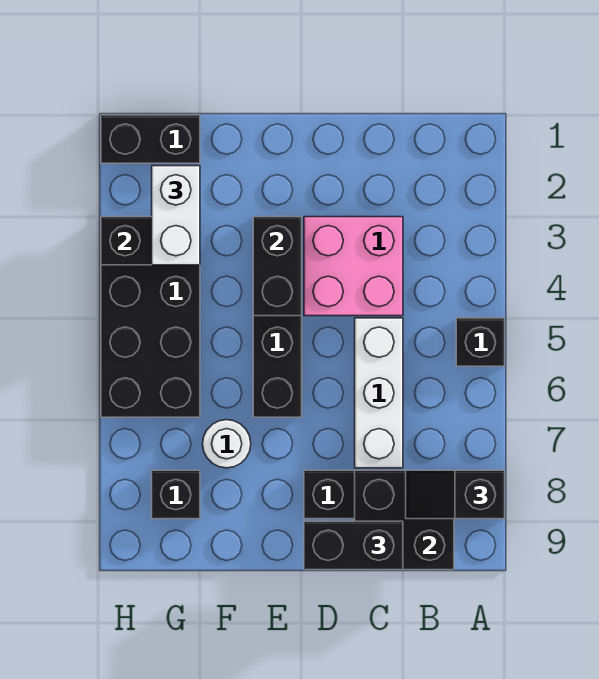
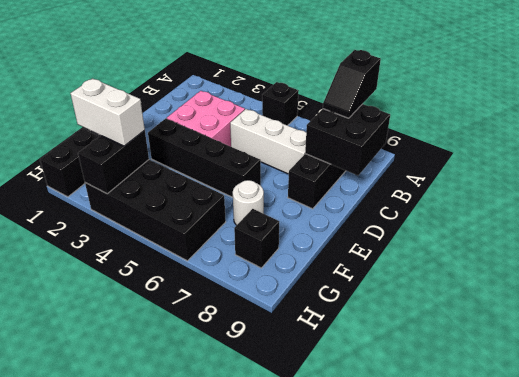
black 1x2 brick [304,521,403,570] -> none
black 1x2 brick [253,217,302,316] -> none

